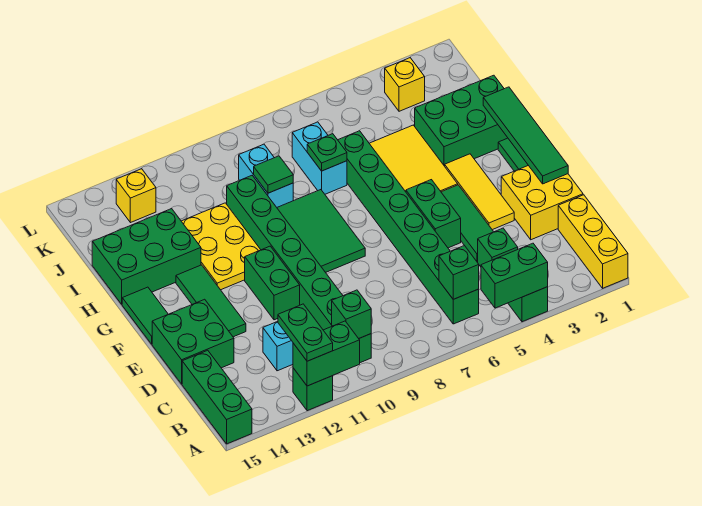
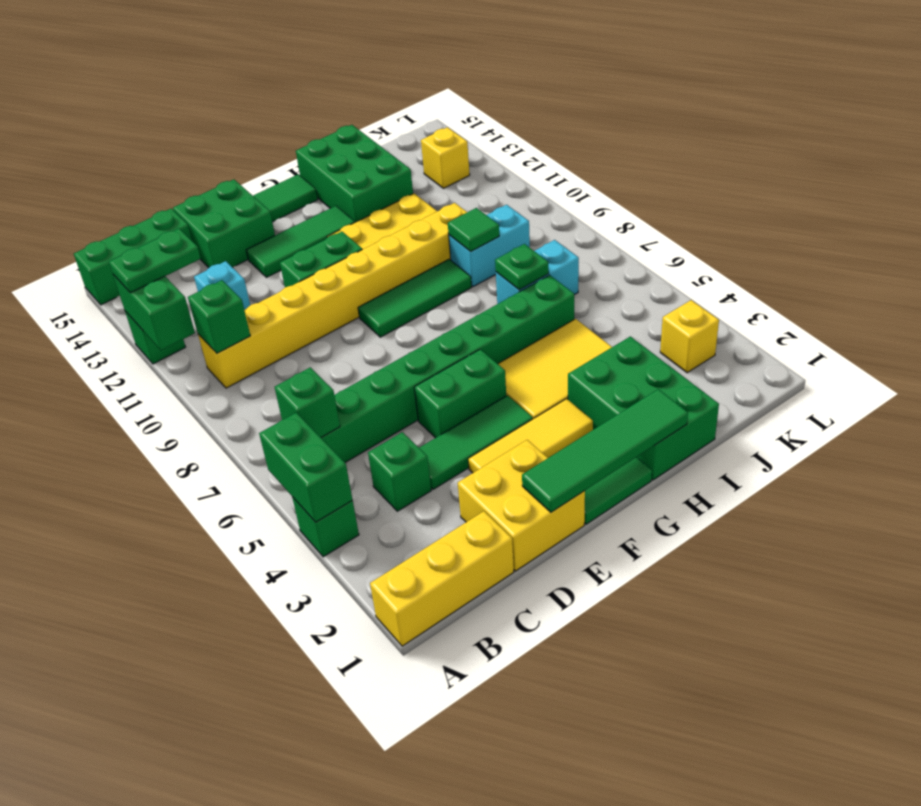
green 1x8 brick [227,176,371,363] -> yellow 1x8 brick [198,203,467,388]
green 2x3 tile [277,190,365,272] -> green 1x3 tile [358,259,472,337]

